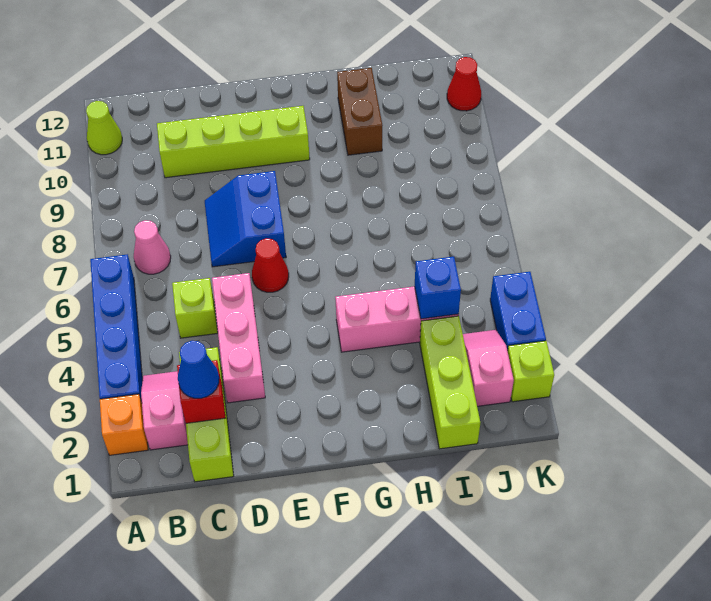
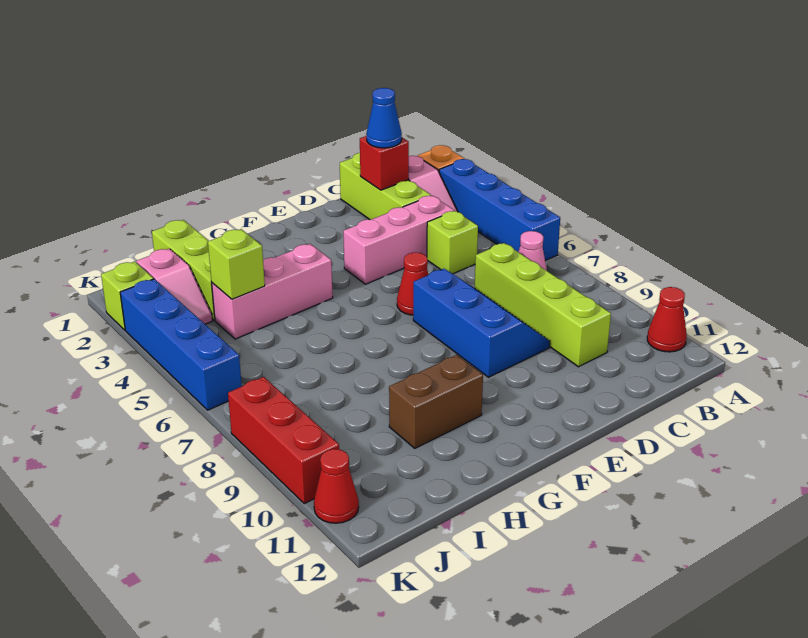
lime 1x1 cone [86,101,122,155] -> red 1x1 cone [647,287,687,352]
lime 1x4 brick [157,106,310,178] -> lime 1x4 brick turned to [475,243,611,367]
pink 1x3 brick [212,273,265,403] -> pink 1x3 brick turned to [343,196,454,284]
blue 2x2 slope [205,171,286,267] -> blue 2x3 slope [413,269,550,377]
brown 1x2 brick [337,68,383,155] -> brown 1x2 brick turned to [389,355,483,448]
blue 1x1 brick [415,257,461,319] -> lime 1x1 brick [208,229,265,299]
blue 1x2 brick [490,272,546,350] -> blue 1x4 brick [120,279,242,410]
none -> red 1x3 brick [228,377,339,504]

